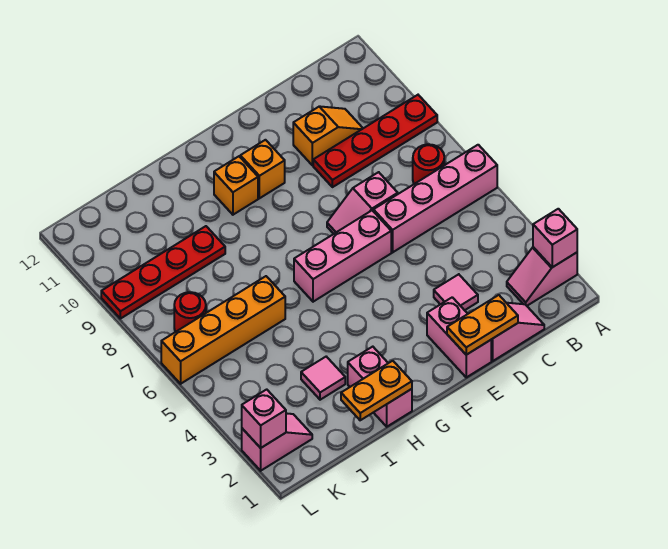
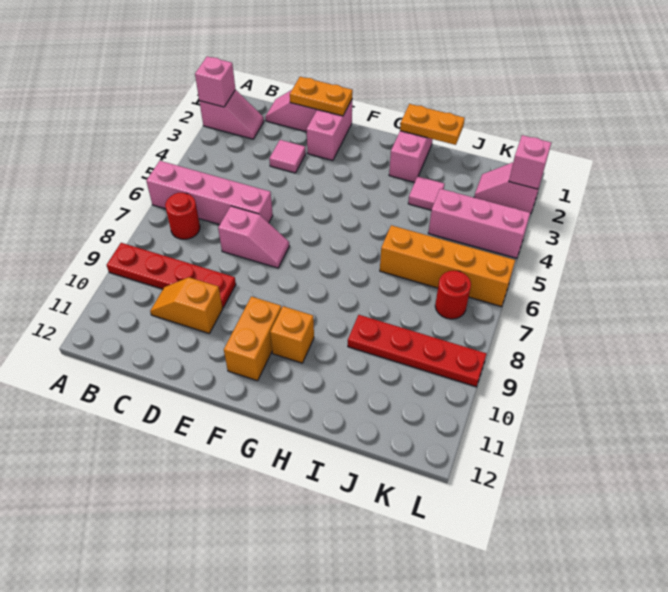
pink 1x3 brick [294,210,391,302] -> pink 1x3 brick moved to [428,189,530,258]
orange 1x1 brick [240,140,285,198] -> orange 1x2 brick [224,297,282,381]

